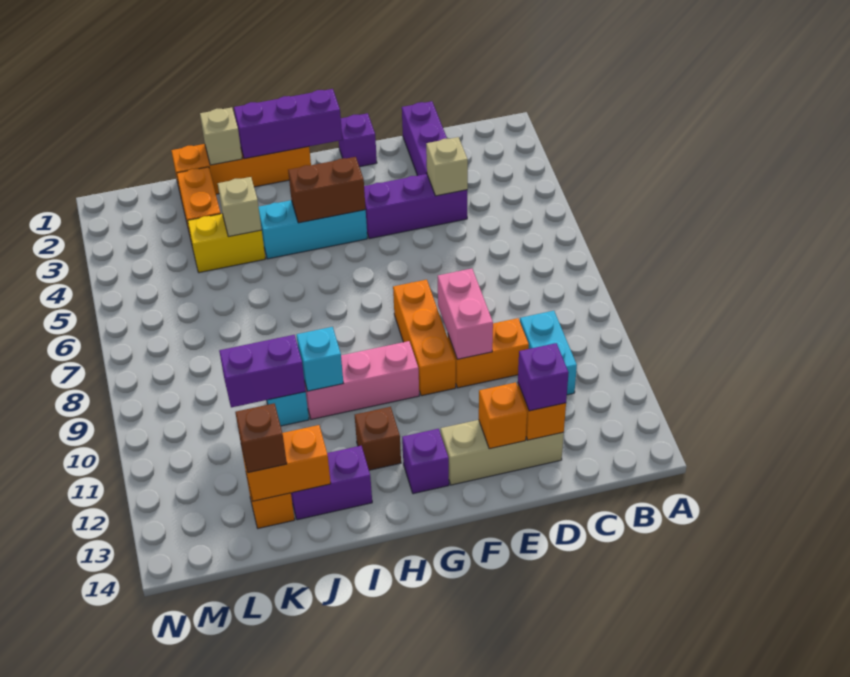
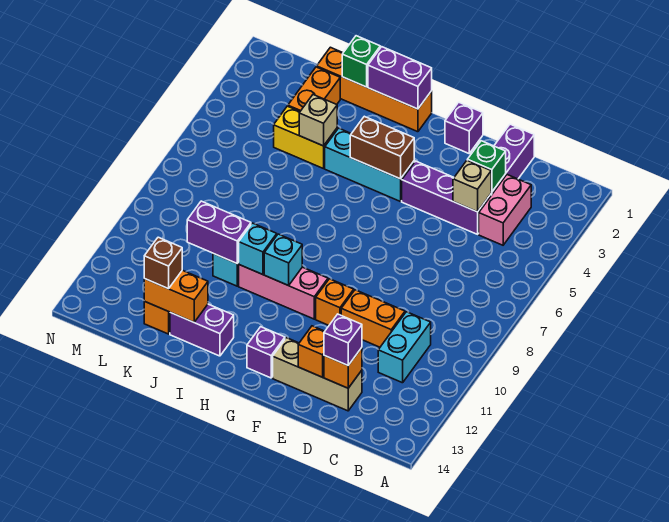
none -> green 1x1 brick [467,141,506,192]
pink 1x2 brick [438,269,493,359] -> pink 1x2 brick moved to [479,175,531,245]
orange 1x3 brick [393,280,456,396] -> orange 1x1 brick [316,279,354,325]
purple 1x3 brick [234,89,342,159] -> purple 1x2 brick [368,47,432,109]
none -> cyan 1x1 brick [264,234,302,286]
brown 1x1 brick [355,407,401,470] -> none
tan 1x1 brick [200,107,242,165] -> green 1x1 brick [342,36,380,87]

